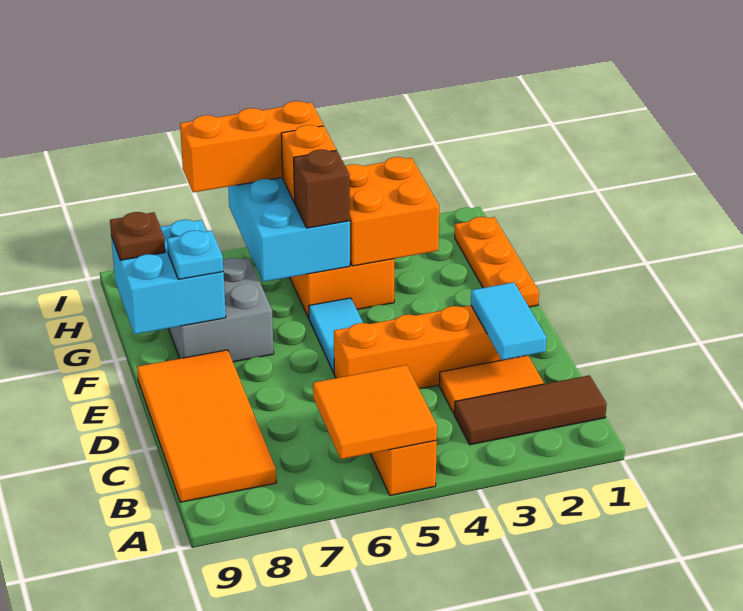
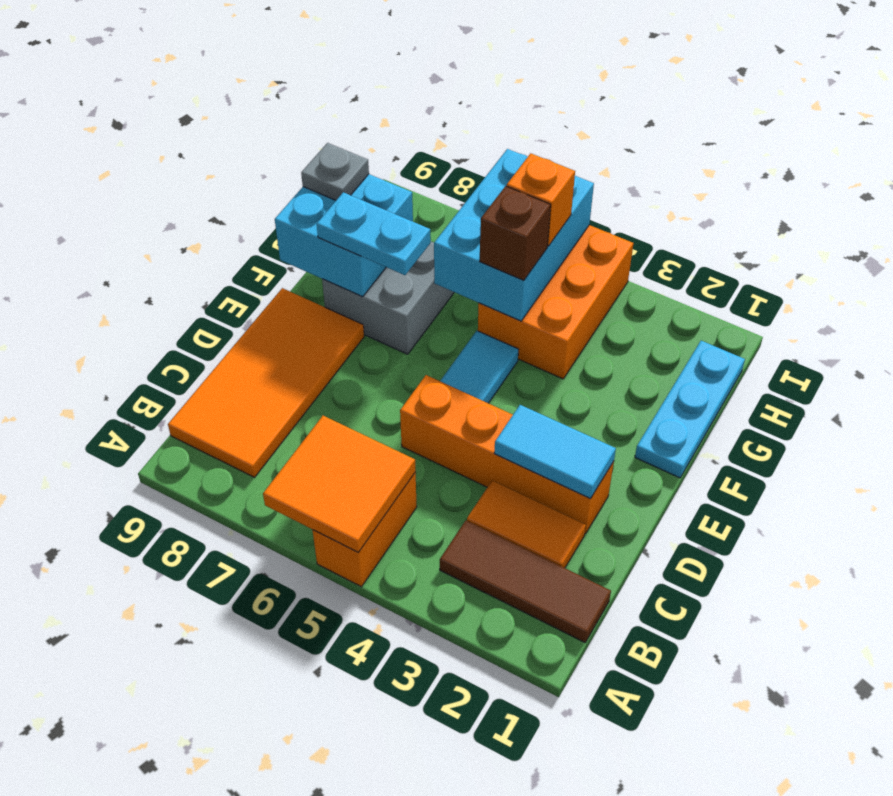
cyan 1x2 tile [471,282,546,360] -> cyan 1x2 tile turned to [494,405,616,499]
orange 1x3 plate [455,217,539,307] -> cyan 1x3 plate [635,341,745,478]
cyan 1x1 plate [167,230,223,279] -> cyan 1x2 plate [317,192,431,275]
orange 2x2 brick [345,157,439,266] -> none
brown 1x1 plate [110,212,165,260] -> grey 1x1 plate [301,143,369,200]
orange 1x3 brick [180,101,323,192] -> none

